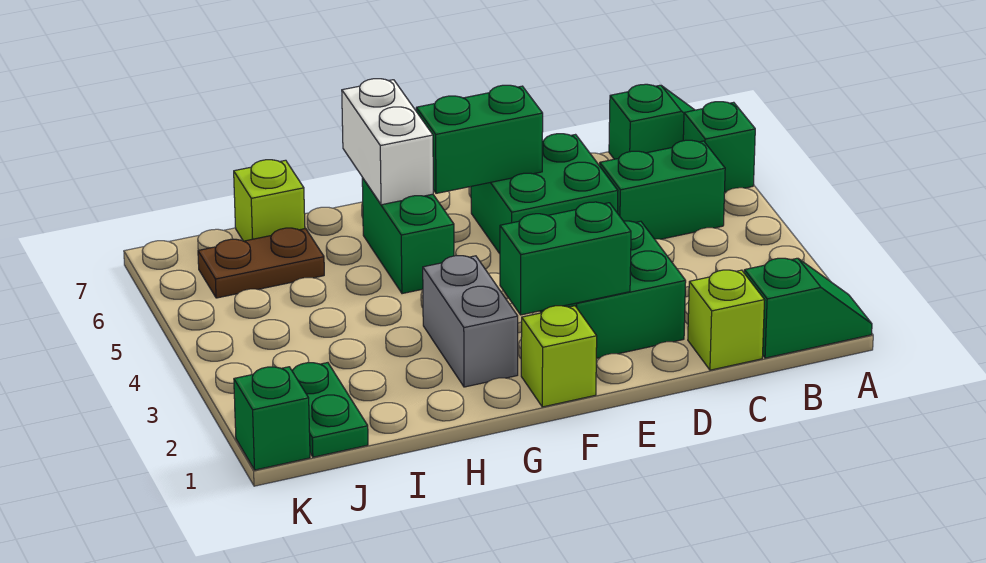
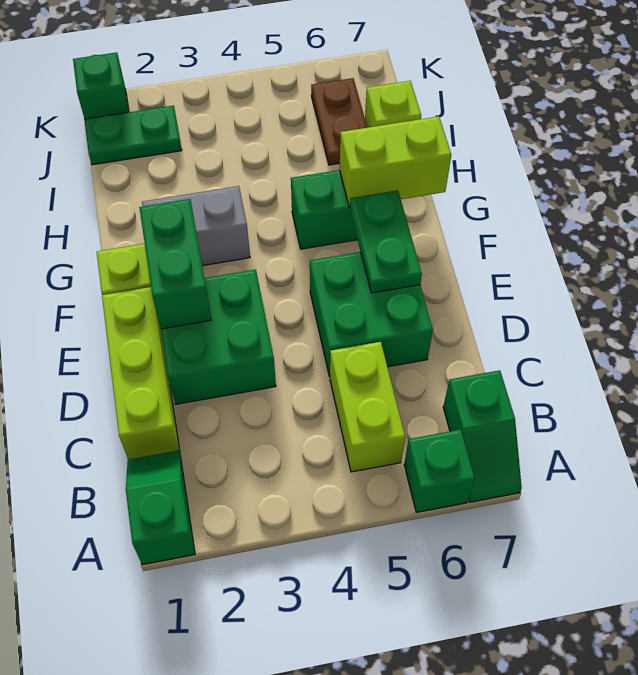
green 1x2 slope [744,258,872,358] -> green 1x2 slope turned to [126,450,195,565]
green 1x2 brick [600,140,725,239] -> lime 1x2 brick [330,342,405,472]
lime 1x1 brick [688,270,765,370] -> lime 1x3 brick [102,287,180,459]
green 1x2 brick [416,85,543,193] -> green 1x2 plate [350,190,422,293]
white 1x2 brick [342,79,433,205] -> lime 1x2 brick [340,116,451,207]

